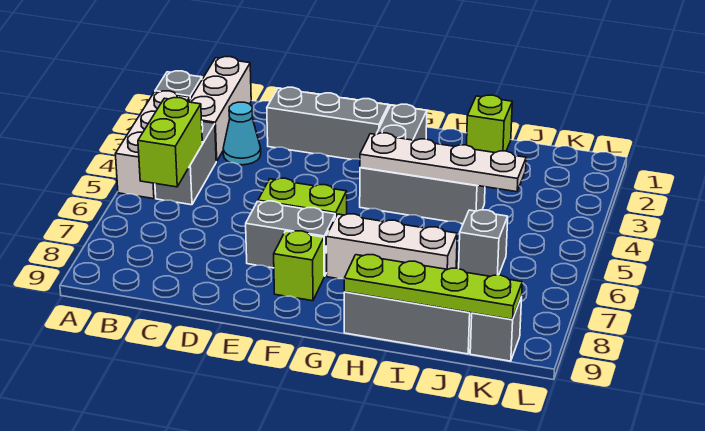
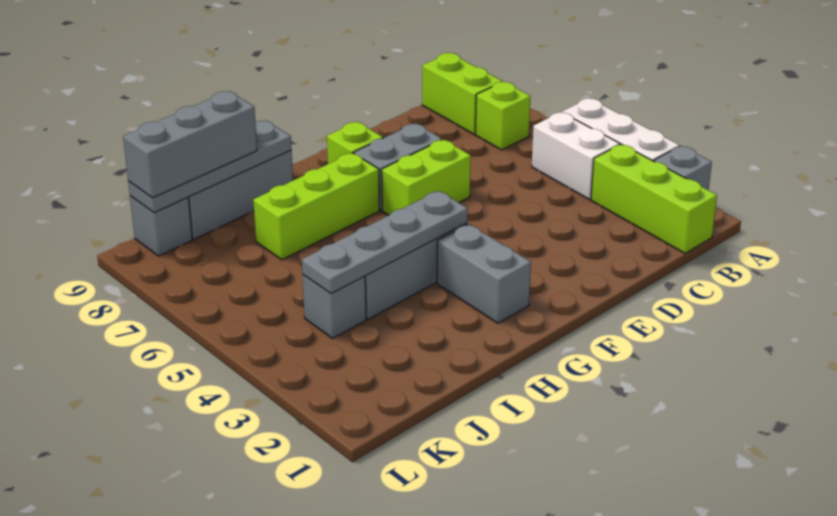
white 1x3 brick [189,57,251,161] -> lime 1x3 brick [591,144,717,253]
grey 1x2 brick [155,121,216,205] -> white 1x2 brick [532,112,620,199]
lime 1x2 brick [138,98,202,187] -> lime 1x2 brick moved to [422,53,502,134]
cyan 1x1 cone [223,102,261,165] -> none
grey 1x3 brick [267,87,389,159] -> grey 1x3 brick moved to [123,91,257,198]
white 1x4 plate [360,133,526,192] -> grey 1x4 plate [302,191,468,294]
white 1x3 brick [326,214,457,279] -> lime 1x3 brick [253,153,380,260]
lime 1x4 plate [344,255,522,320] -> grey 1x4 plate [128,121,291,213]
lime 1x1 brick [467,95,512,153] -> lime 1x1 brick moved to [475,82,531,150]
grey 1x1 brick [459,210,508,276] -> grey 1x1 brick moved to [303,275,366,338]

